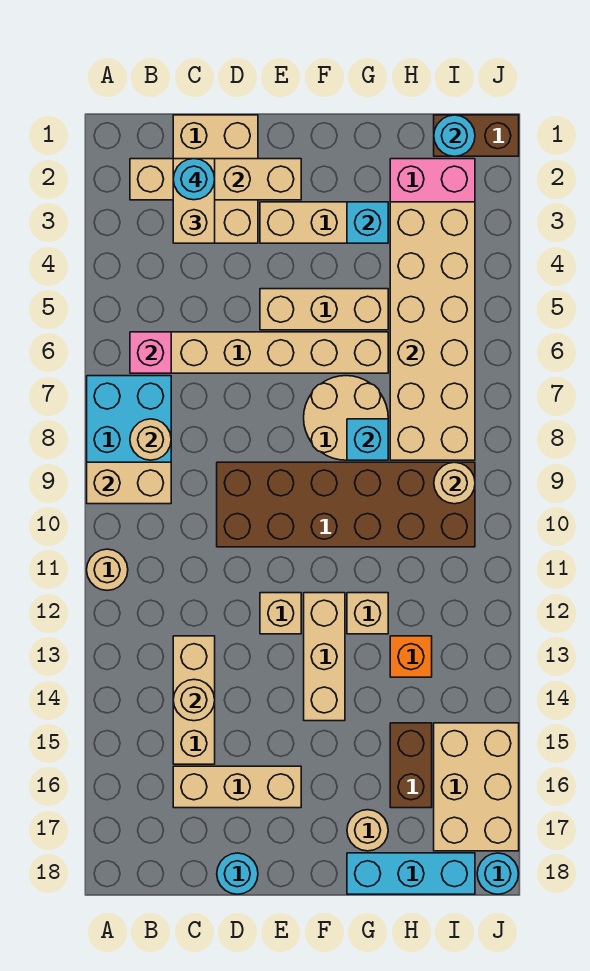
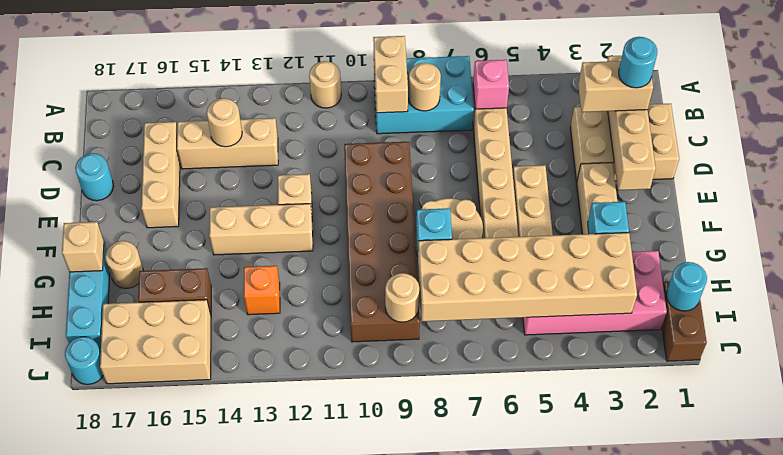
tan 1x1 brick [347,593,388,634] -> tan 1x1 brick moved to [62,222,104,272]

